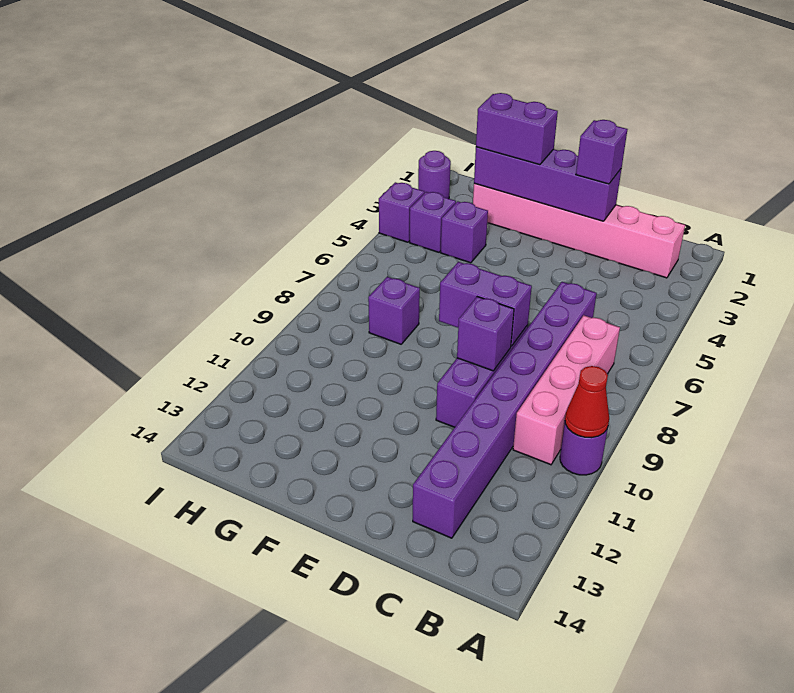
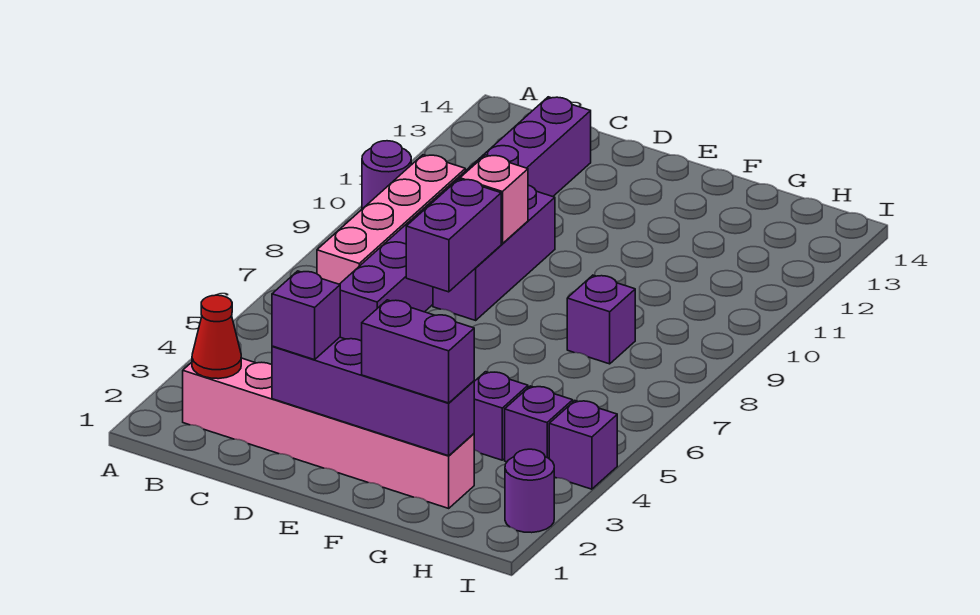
red 1x1 cone [565,366,609,438] -> red 1x1 cone moved to [192,295,241,379]
purple 1x2 brick [439,262,532,346] -> purple 1x2 brick turned to [406,179,501,292]
purple 1x1 brick [457,297,514,371] -> pink 1x1 brick [460,155,528,244]

